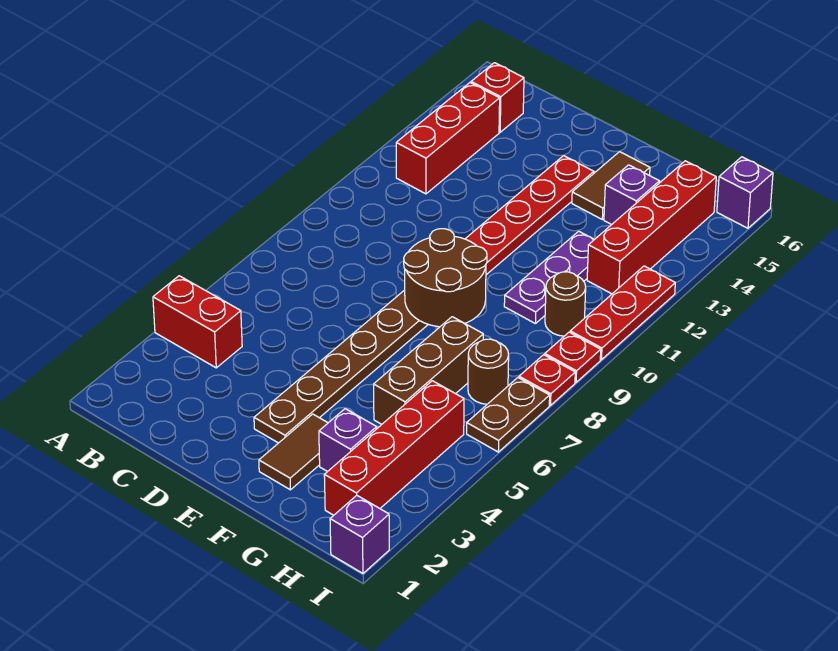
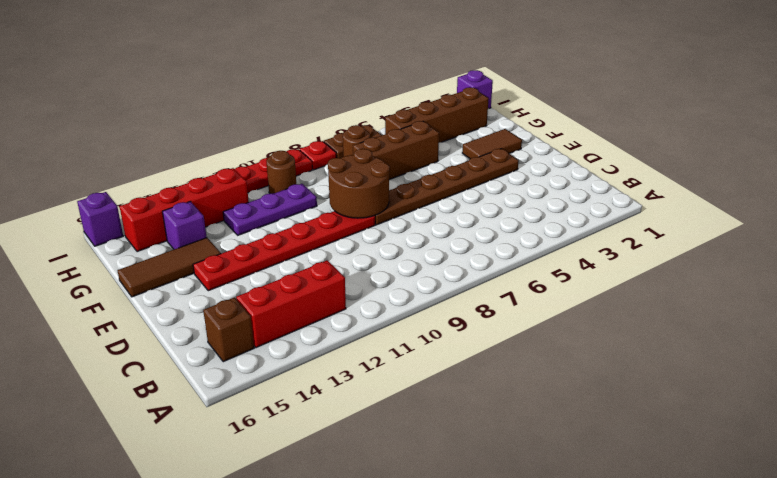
red 1x2 brick [153,276,242,368] -> none
red 1x1 brick [471,63,524,132] -> brown 1x1 brick [203,297,254,362]
brown 1x2 tile [572,152,650,219] -> brown 1x3 tile [118,238,221,297]
purple 1x1 brick [319,409,377,472] -> none
red 1x4 brick [324,381,464,515] -> brown 1x4 brick [385,87,489,143]

